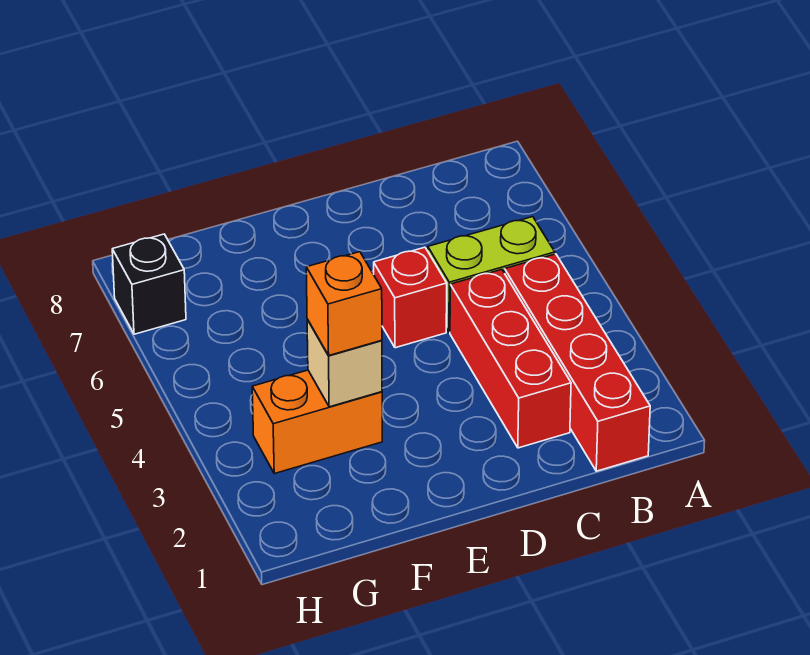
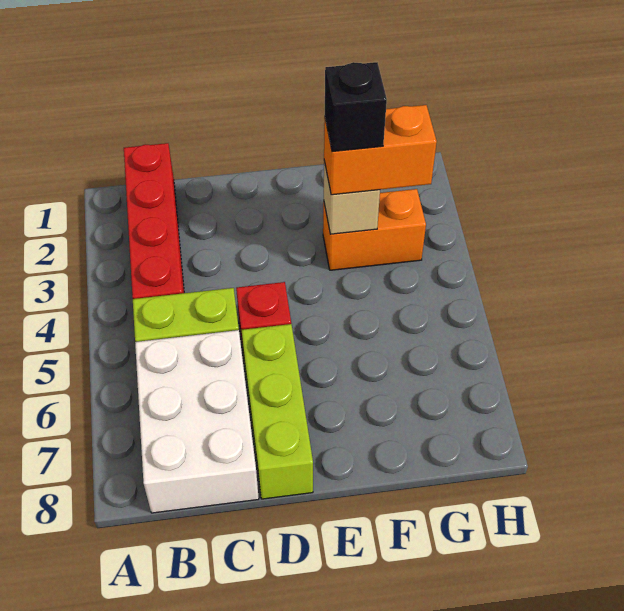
none -> white 2x3 brick [135,330,259,513]
red 1x3 brick [450,269,571,448] -> none
none -> lime 1x3 brick [241,324,313,499]
orange 1x1 brick [306,252,382,355] -> orange 1x2 brick [324,105,437,195]
black 1x1 brick [112,234,186,334] -> black 1x1 brick moved to [325,62,387,152]

